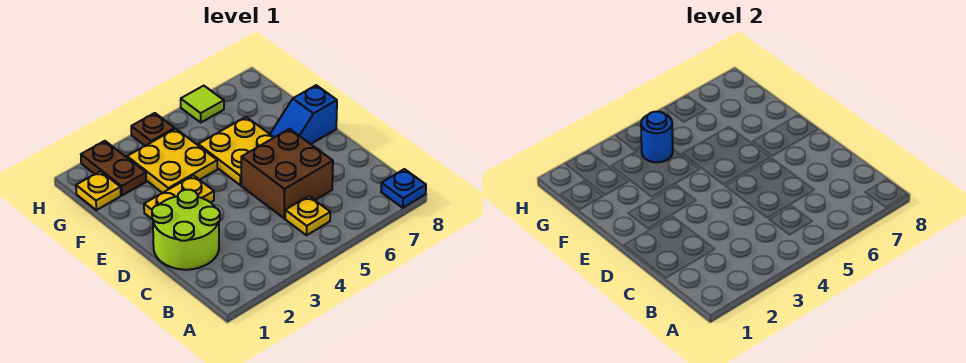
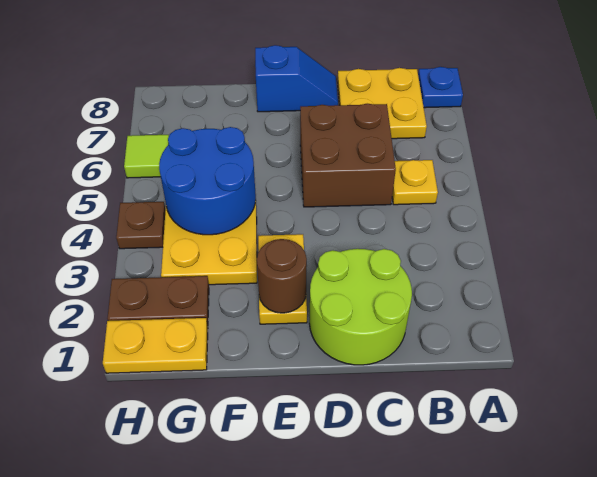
none -> brown 1x1 round brick [257,239,307,313]
yellow 2x2 plate [198,117,274,185] -> yellow 2x2 plate moved to [337,68,427,139]
blue 1x2 slope [270,85,337,144] -> blue 1x2 slope turned to [255,45,338,112]
yellow 1x1 plate [76,171,121,210] -> yellow 1x2 plate [103,318,208,373]
blue 1x1 round brick [641,112,673,162] -> blue 2x2 round brick [159,127,256,235]

